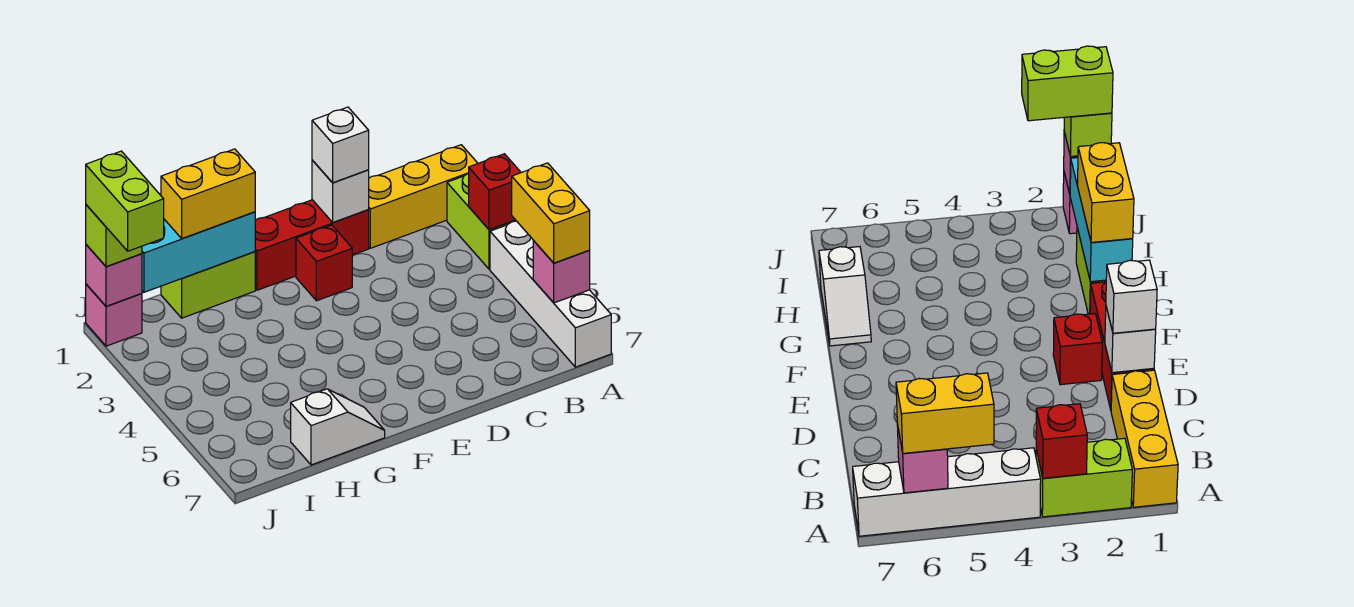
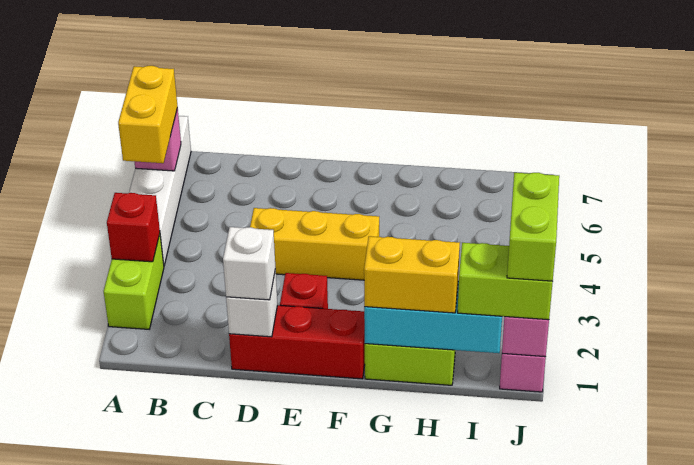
yellow 1x3 brick [368,145,478,248] -> yellow 1x3 brick moved to [250,208,379,280]
white 1x2 slope [291,389,385,465] -> none
lime 1x1 brick [86,205,142,267] -> lime 1x2 brick [458,243,553,320]

